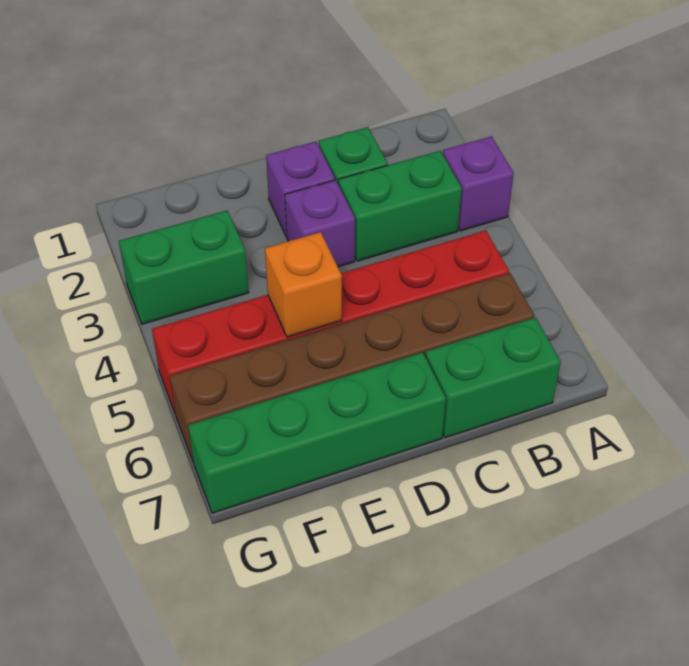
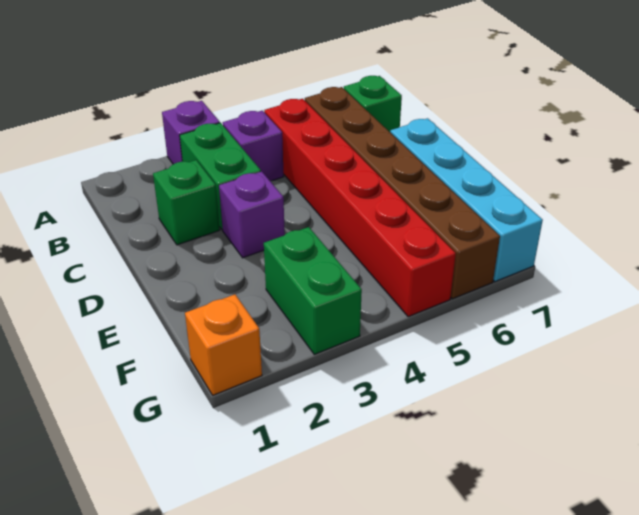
green 1x2 brick [425,317,561,438] -> green 1x1 brick [344,76,402,132]
purple 1x1 brick [266,142,335,236] -> purple 1x1 brick moved to [223,111,284,181]
green 1x4 brick [188,352,446,513] -> cyan 1x4 brick [390,118,543,282]
orange 1x1 brick [265,232,342,337] -> orange 1x1 brick moved to [185,294,262,395]

